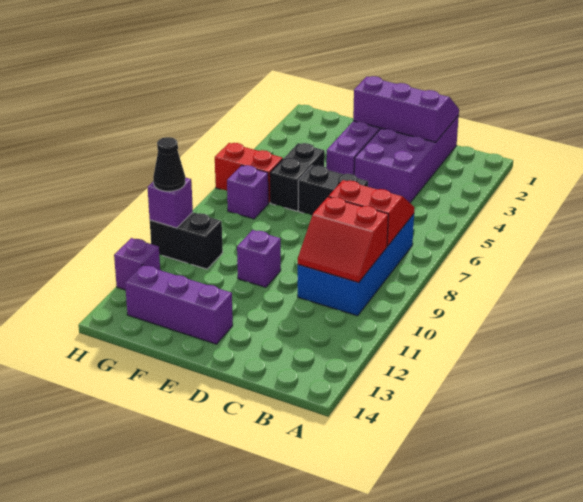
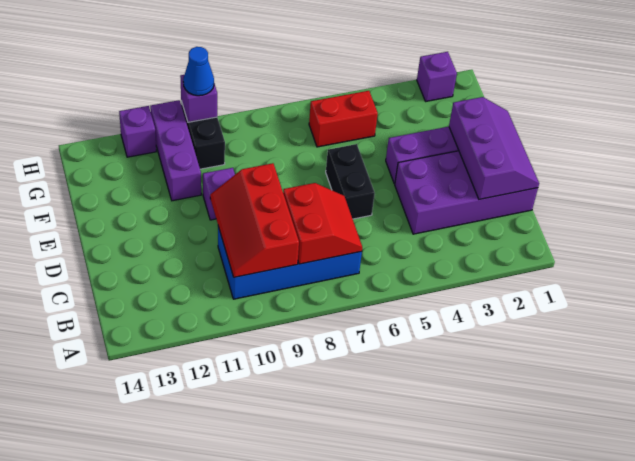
red 2x2 slope [298,197,388,282] -> red 2x3 slope [210,163,299,277]
purple 1x3 brick [125,265,233,344] -> purple 1x3 brick moved to [150,100,201,201]
black 1x2 brick [270,143,325,211] -> none
red 1x2 brick [215,143,283,203] -> red 1x2 brick turned to [309,91,378,147]
purple 1x1 brick [227,165,268,219] -> purple 1x1 brick moved to [417,52,457,101]
black 1x1 cone [153,137,185,191] -> blue 1x1 cone [183,47,214,96]

